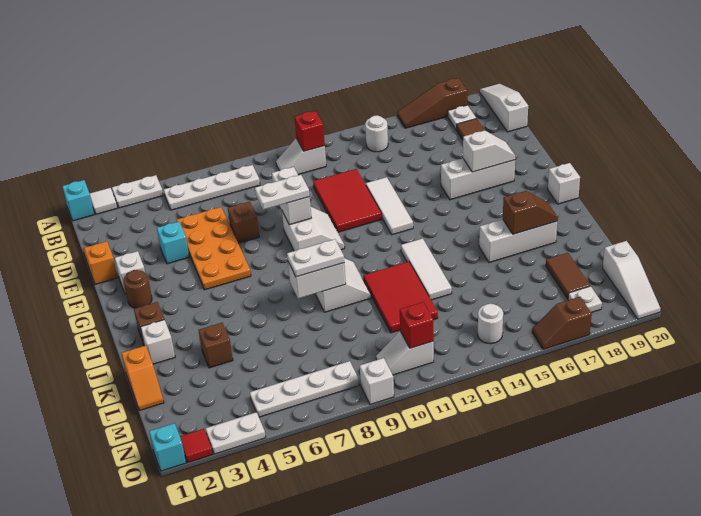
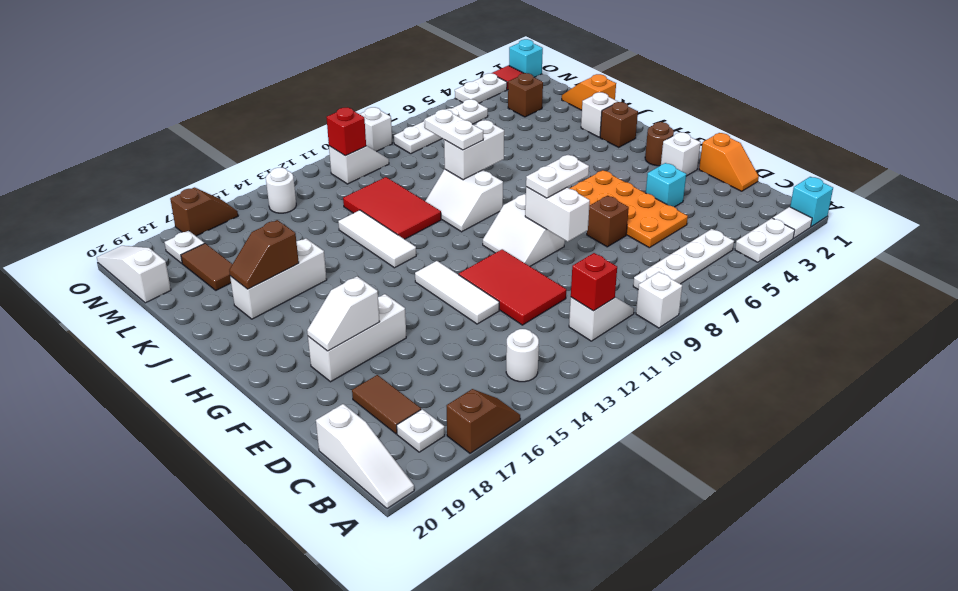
brown 1x3 slope [397,78,467,128] -> brown 1x2 slope [447,389,520,453]
white 1x1 brick [548,163,580,204] -> white 1x1 brick moved to [636,272,682,328]
white 1x2 plate [287,239,344,277] -> white 1x2 plate turned to [425,109,483,150]
brown 1x1 brick [199,323,233,368] -> brown 1x1 brick moved to [508,73,543,117]

